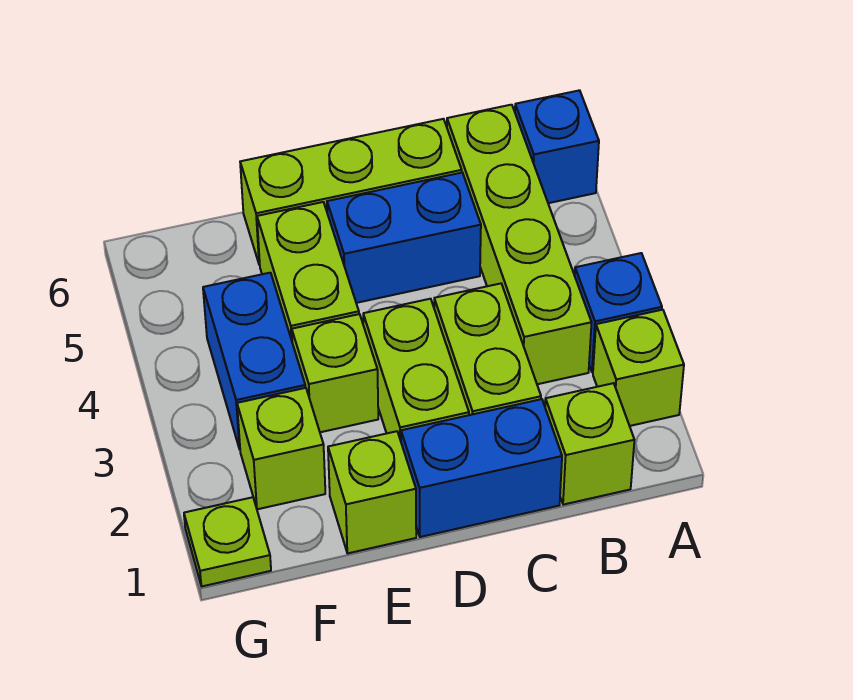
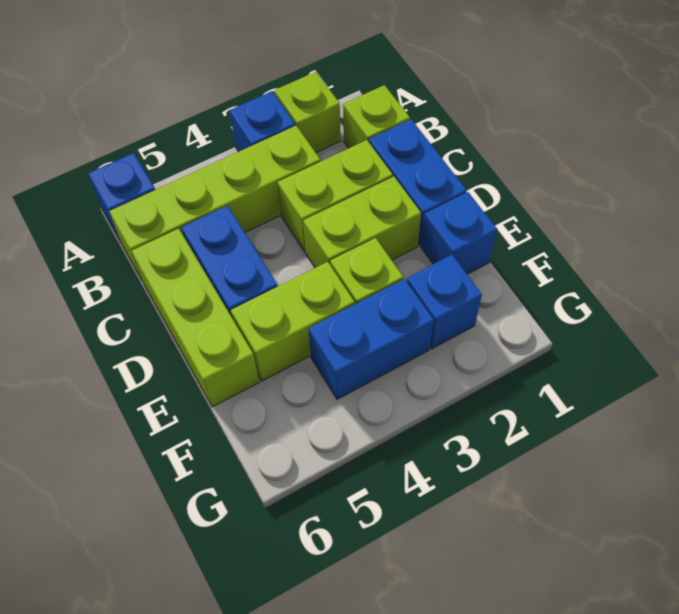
lime 1x1 brick [328,431,416,553] -> blue 1x1 brick [421,192,497,274]
lime 1x1 brick [237,388,325,509] -> blue 1x1 brick [407,255,482,349]
lime 1x1 plate [184,497,271,586] -> none

